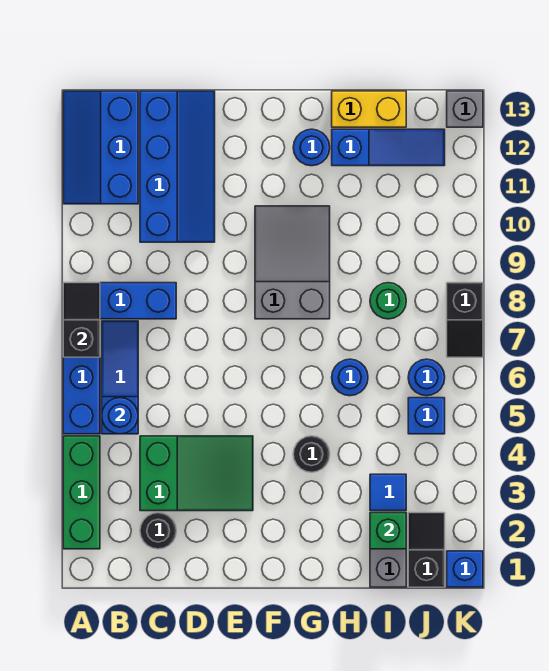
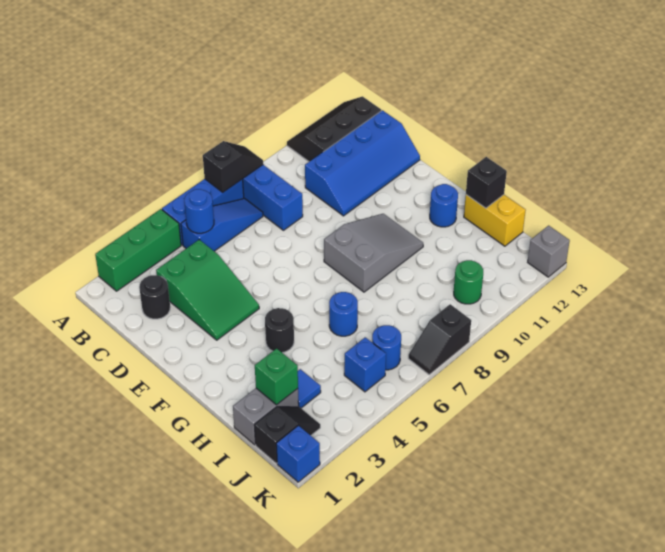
blue 2x3 slope [63,91,138,204] -> black 2x3 slope [287,96,381,162]
blue 1x3 slope [332,129,445,166] -> none
none -> black 1x1 brick [466,157,507,208]
green 1x1 round brick [370,283,406,319] -> green 1x1 round brick moved to [454,260,483,304]

